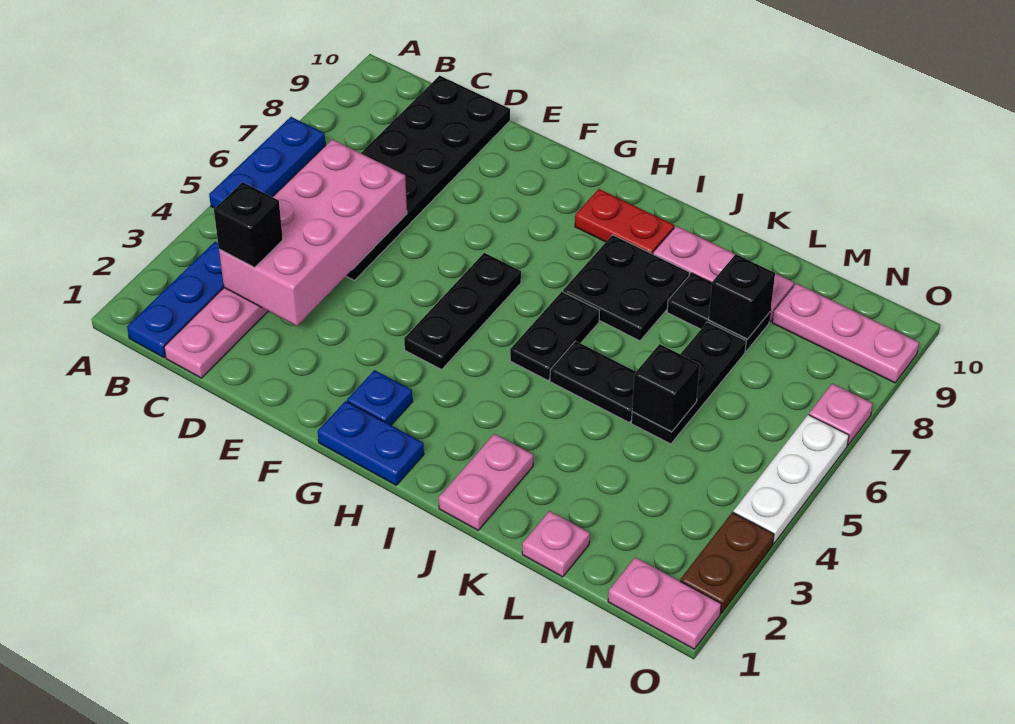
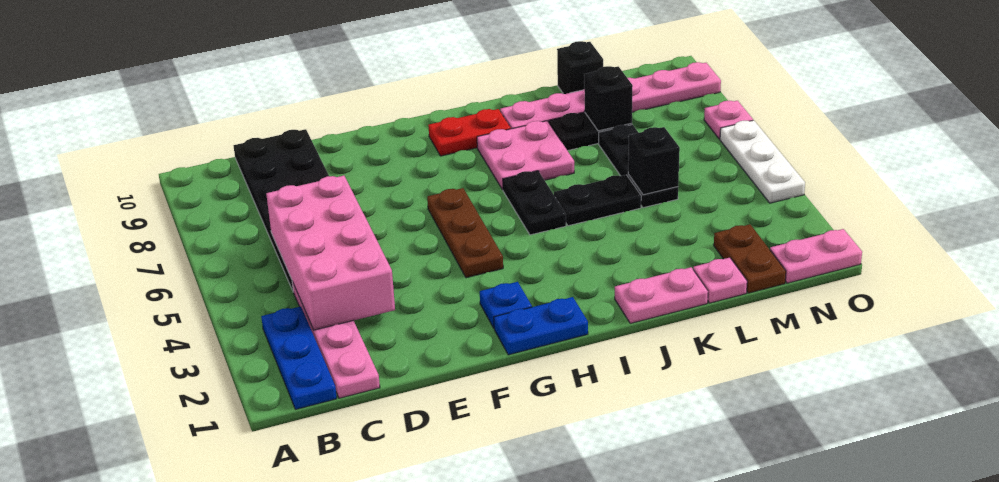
blue 1x3 plate [209,117,326,208] -> none
black 1x1 brick [214,182,283,268] -> black 1x1 brick moved to [557,41,603,94]
black 1x3 plate [404,253,521,370] -> brown 1x3 plate [427,188,503,278]
black 2x2 plate [563,235,690,341] -> pink 2x2 plate [477,121,574,190]
pink 1x2 plate [439,434,533,530] -> pink 1x2 plate turned to [615,267,708,323]
brown 1x2 plate [680,512,774,613] -> brown 1x2 plate moved to [714,224,786,293]

